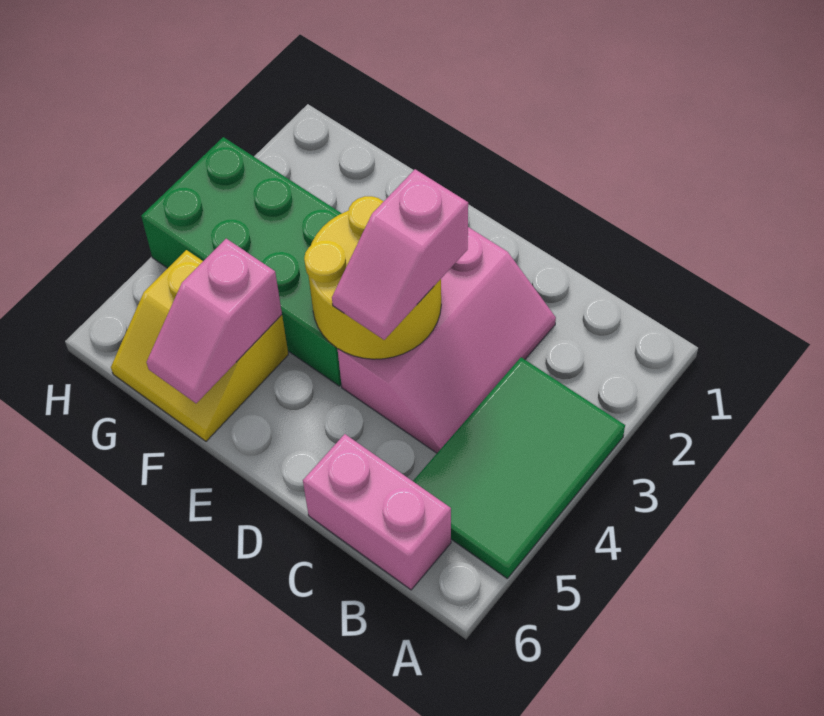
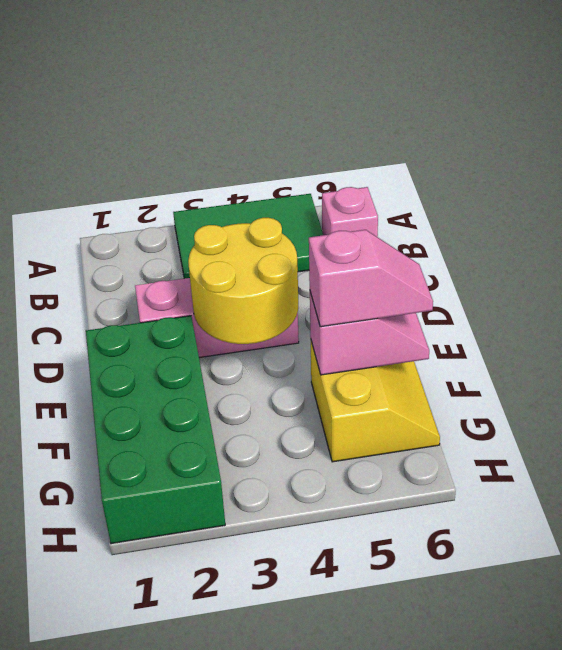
pink 1x2 brick [303,434,451,590] -> pink 1x1 brick [322,187,378,237]
pink 1x2 slope [332,169,468,340] -> pink 1x2 slope moved to [309,230,433,327]
green 2x4 brick [141,137,342,386] -> green 2x4 brick moved to [86,316,225,544]

